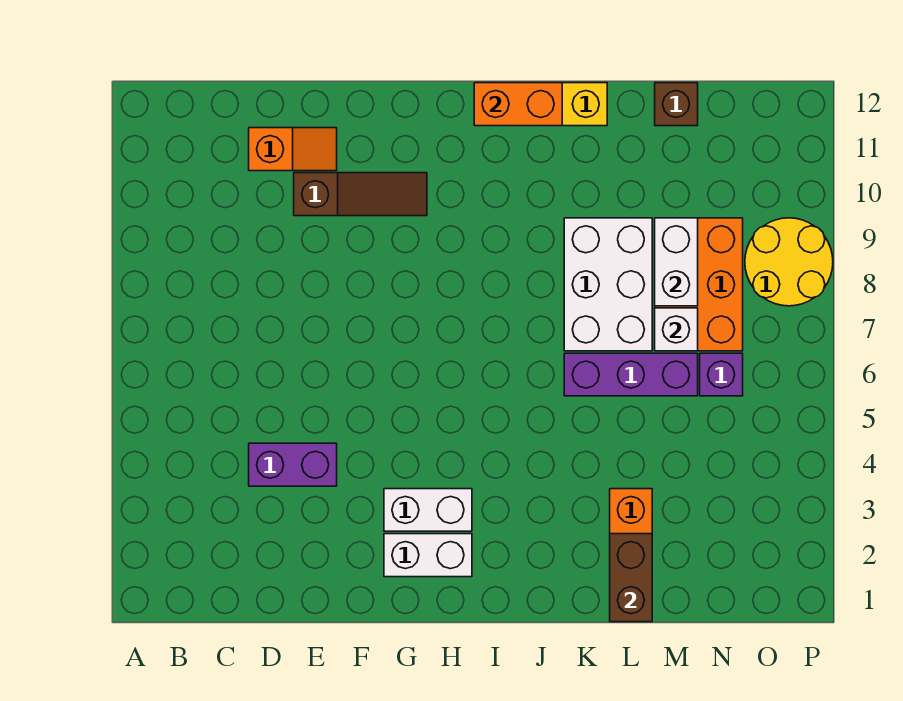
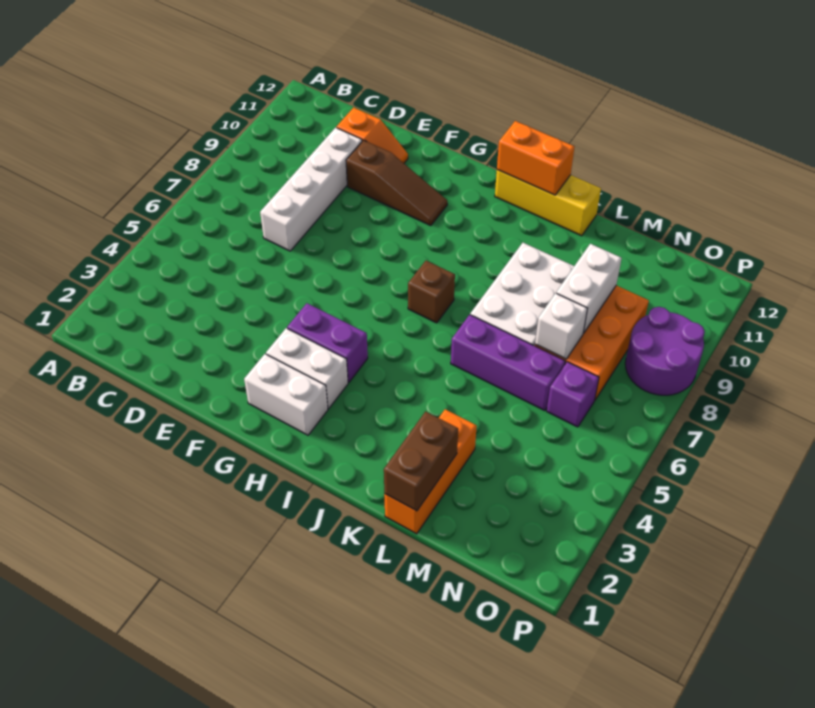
purple 1x2 brick [249,443,337,486] -> purple 1x2 brick moved to [287,303,368,382]
none -> white 1x4 brick [260,128,362,251]
brown 1x1 brick [655,83,698,126] -> brown 1x1 brick moved to [408,261,455,323]
yellow 2x2 round brick [745,218,833,306] -> purple 2x2 round brick [625,307,705,395]

